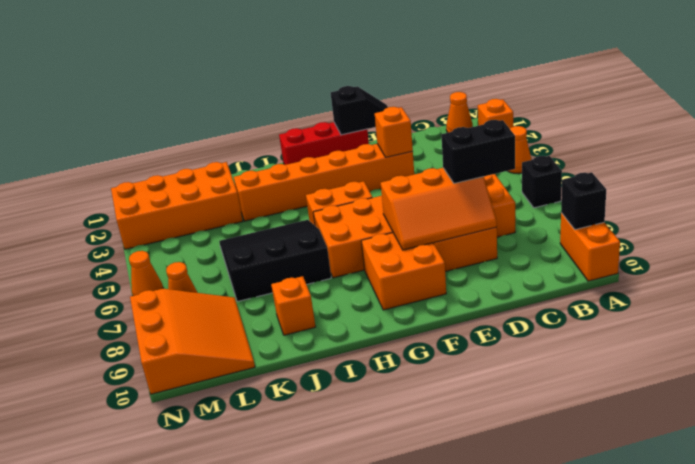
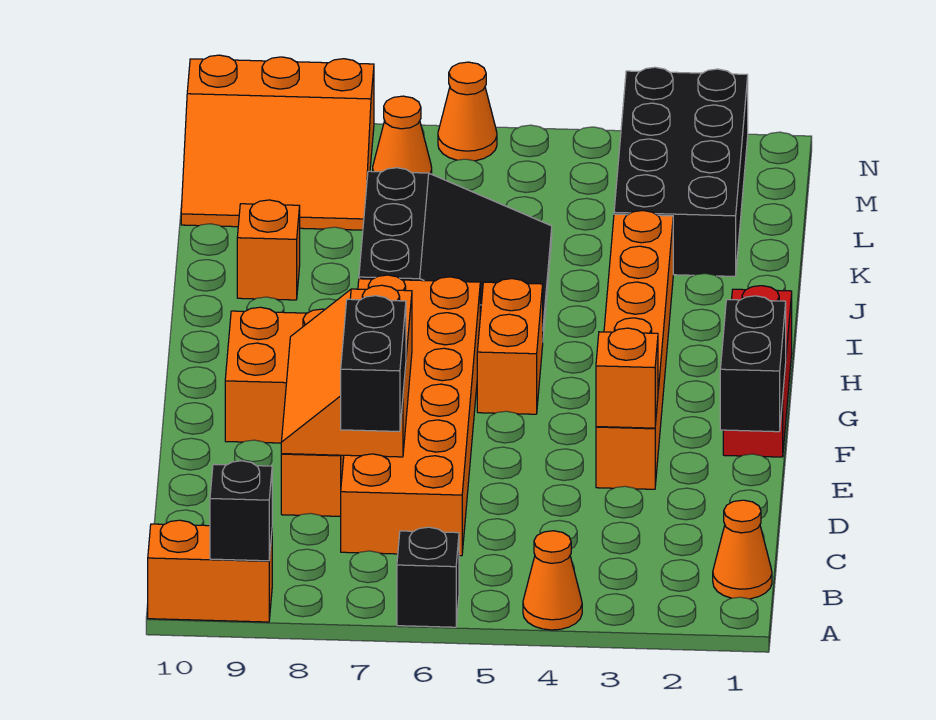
orange 1x1 brick [478,99,513,129] -> none
black 1x2 slope [331,86,388,135] -> black 1x2 brick [720,296,786,432]
orange 2x4 brick [111,162,243,249] -> black 2x4 brick [614,67,748,276]

